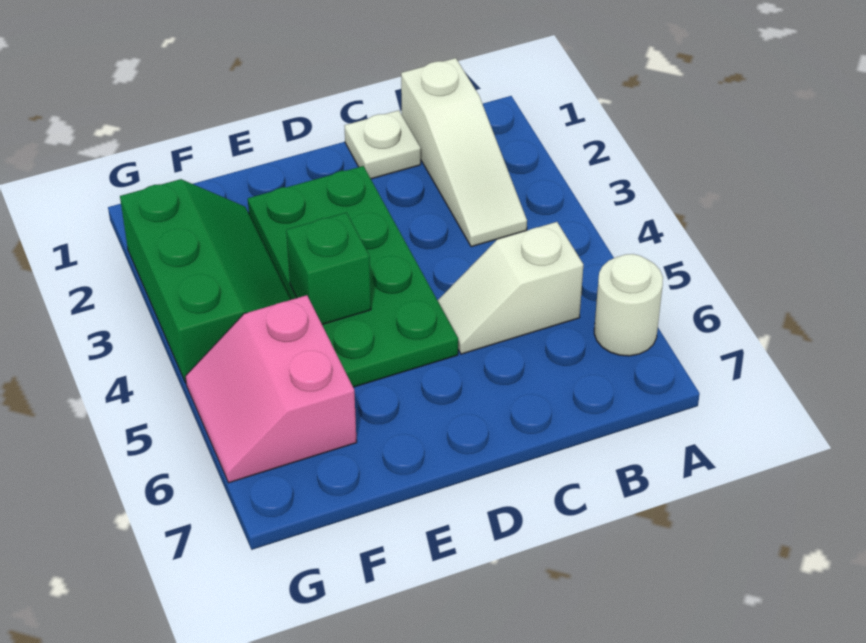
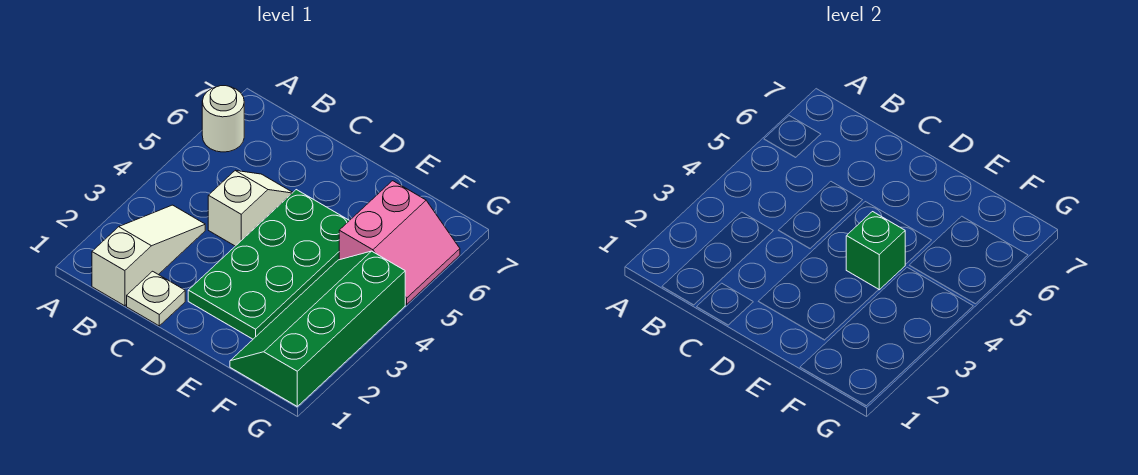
white 1x2 slope [438,222,583,354] -> white 1x2 slope turned to [208,170,293,246]
green 2x3 slope [120,179,291,383] -> green 2x4 slope [230,251,405,406]

